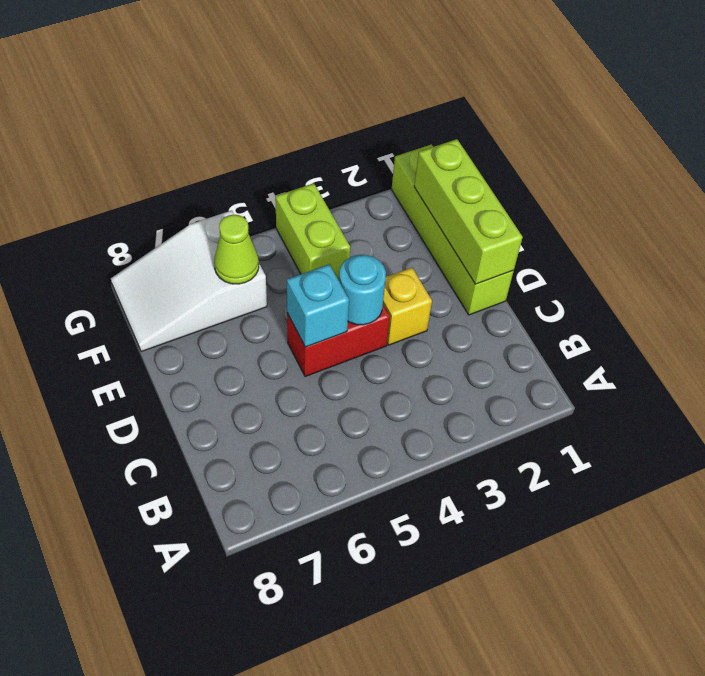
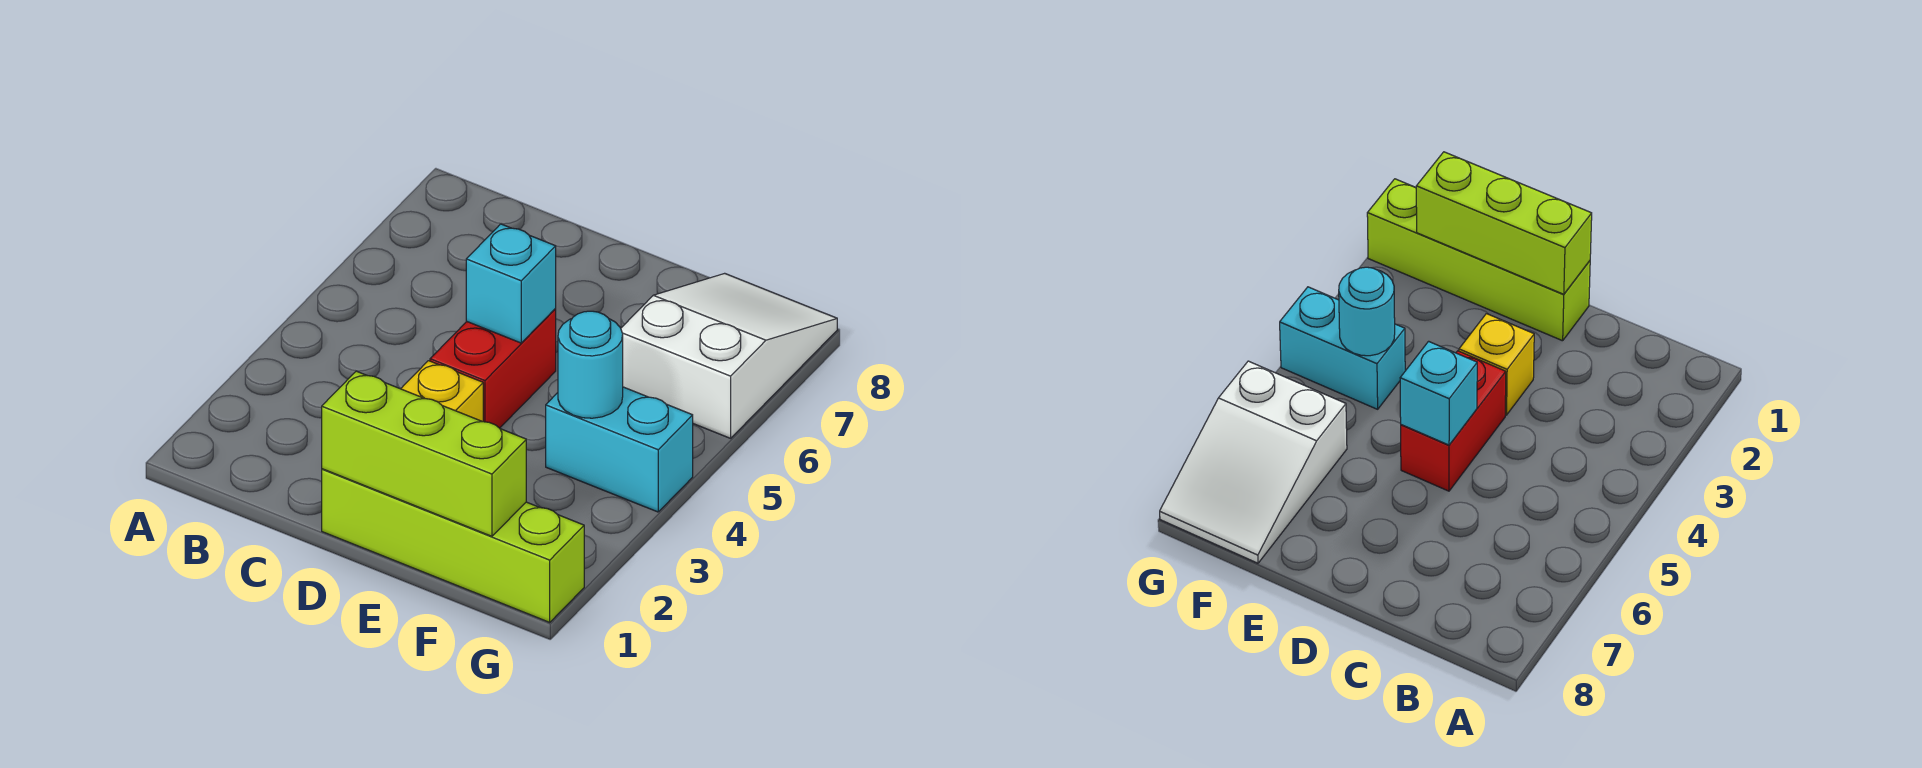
cyan 1x1 round brick [339,255,386,325] -> cyan 1x1 round brick moved to [558,311,623,418]
lime 1x2 brick [275,183,350,280] -> cyan 1x2 brick [546,387,693,512]
lime 1x1 cone [214,215,259,284] -> none

